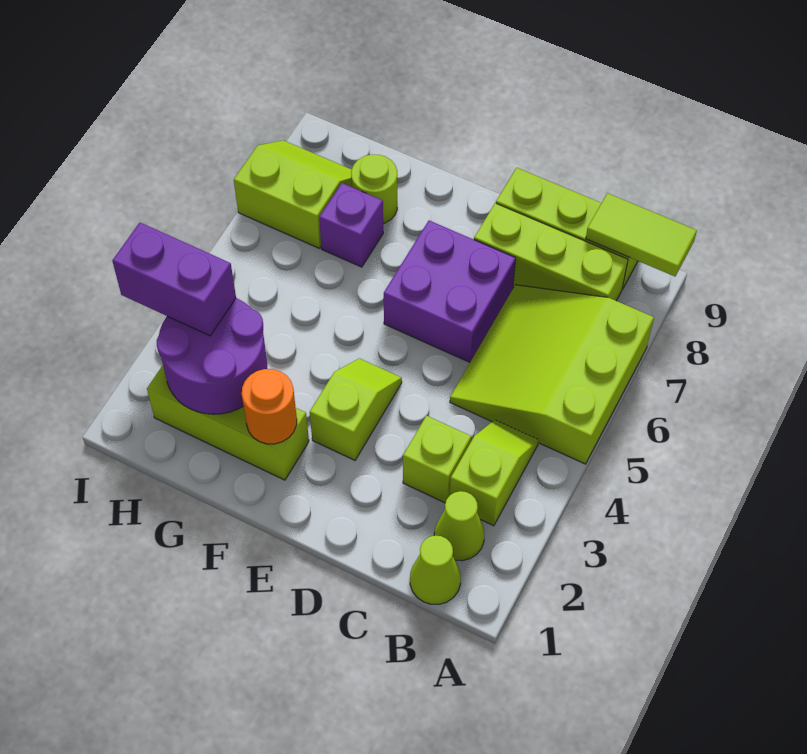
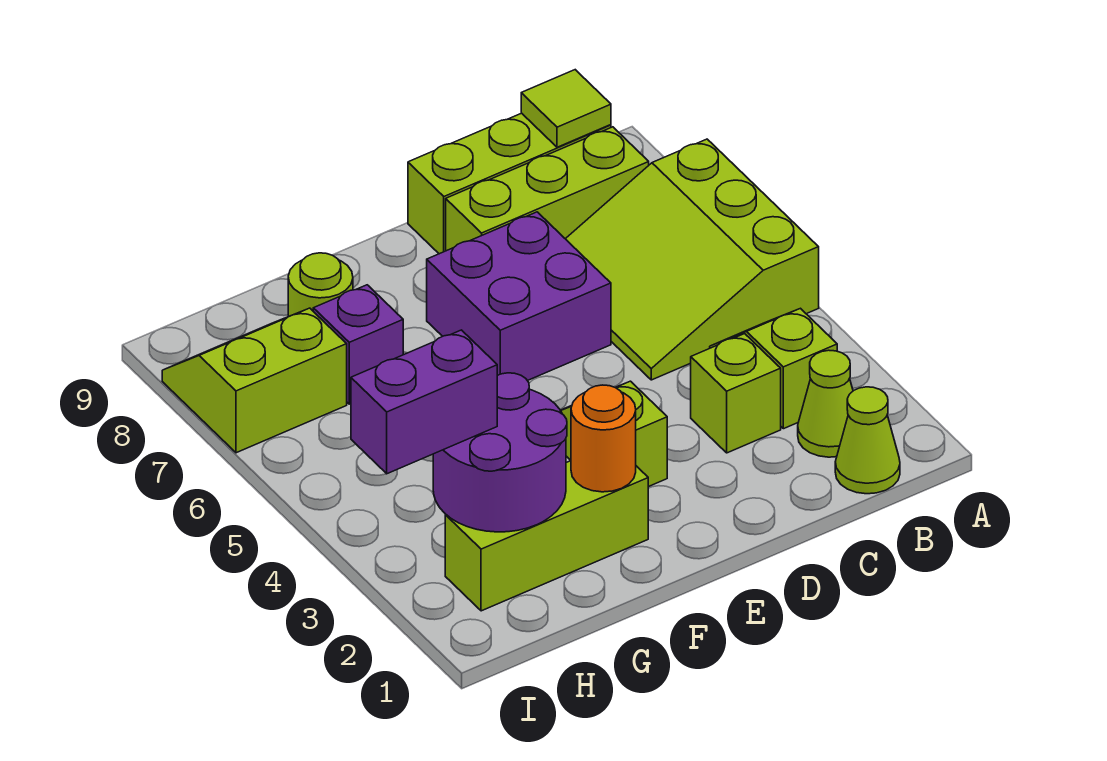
lime 1x2 tile [586,193,697,276] -> lime 1x1 tile [521,70,611,147]

